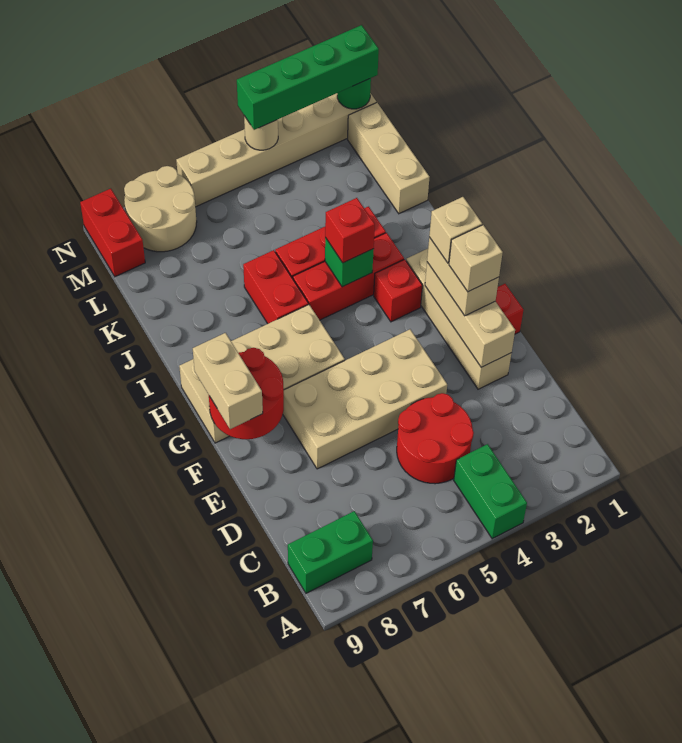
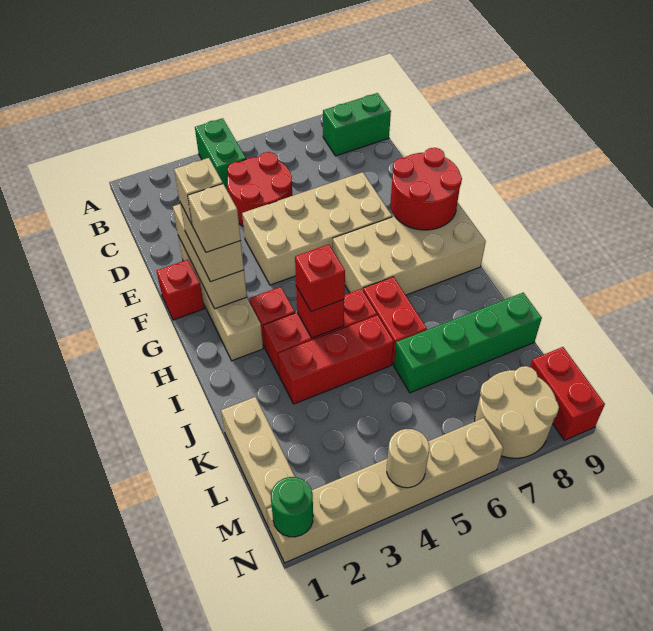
tan 1x2 brick [193,333,263,429] -> none
green 1x1 brick [325,238,374,287] -> red 1x1 brick [296,286,344,338]
green 1x4 brick [237,25,379,130] -> green 1x4 brick moved to [394,293,542,393]

